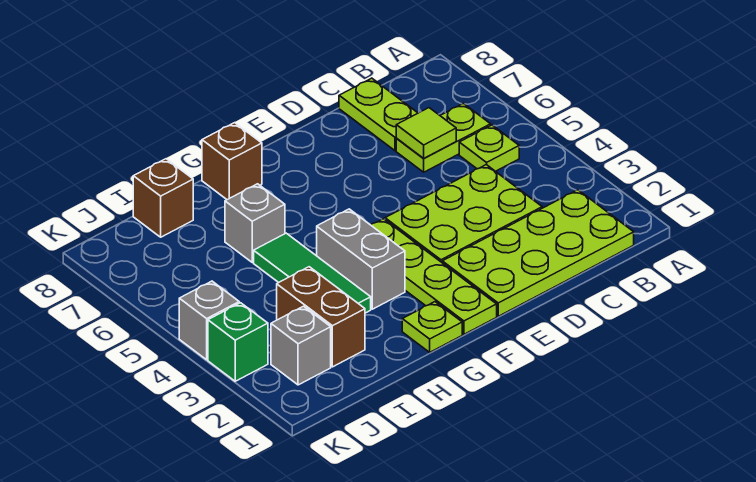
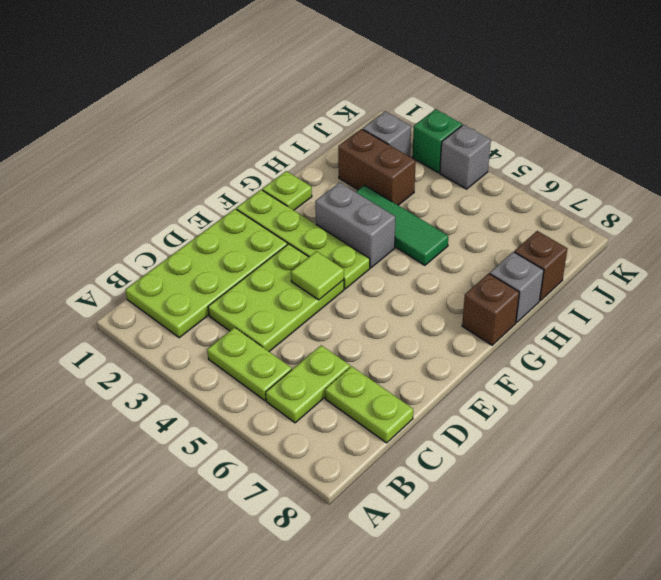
lime 1x1 plate [459,125,519,171] -> lime 1x2 plate [207,327,292,401]
lime 1x1 tile [396,108,456,158] -> lime 1x1 tile moved to [291,251,344,300]
grey 1x1 brick [225,184,285,262] -> grey 1x1 brick moved to [490,252,544,323]

